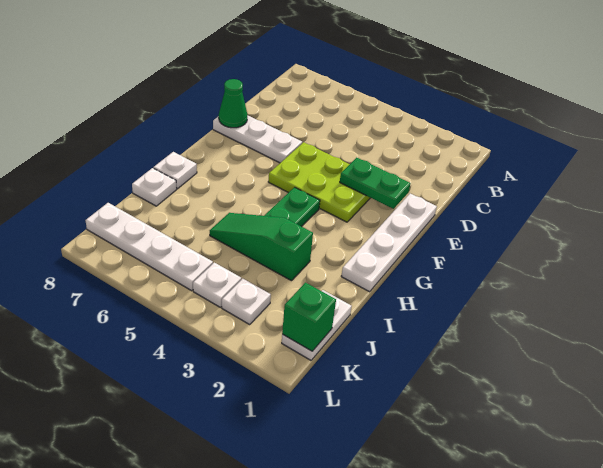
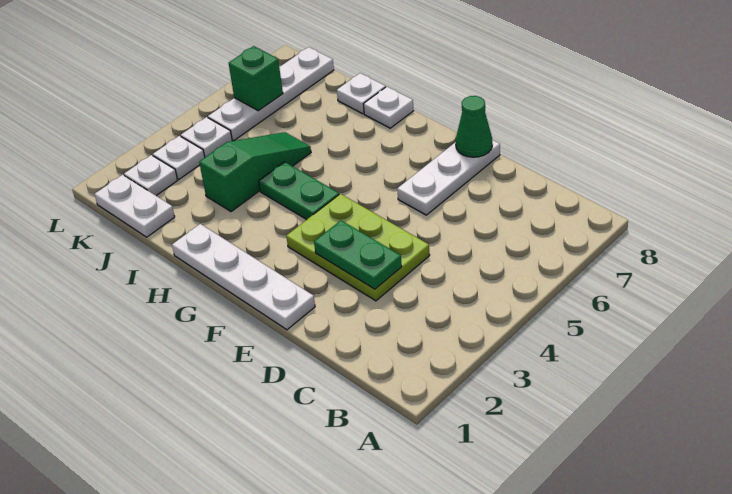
green 1x2 plate [340,158,410,209] -> green 1x2 plate turned to [314,221,402,289]
lime 2x3 plate [268,142,370,222] -> lime 2x3 plate turned to [286,194,430,301]
green 1x1 brick [282,283,336,351] -> green 1x1 brick moved to [229,46,283,111]
none -> white 1x1 plate [124,155,178,196]

